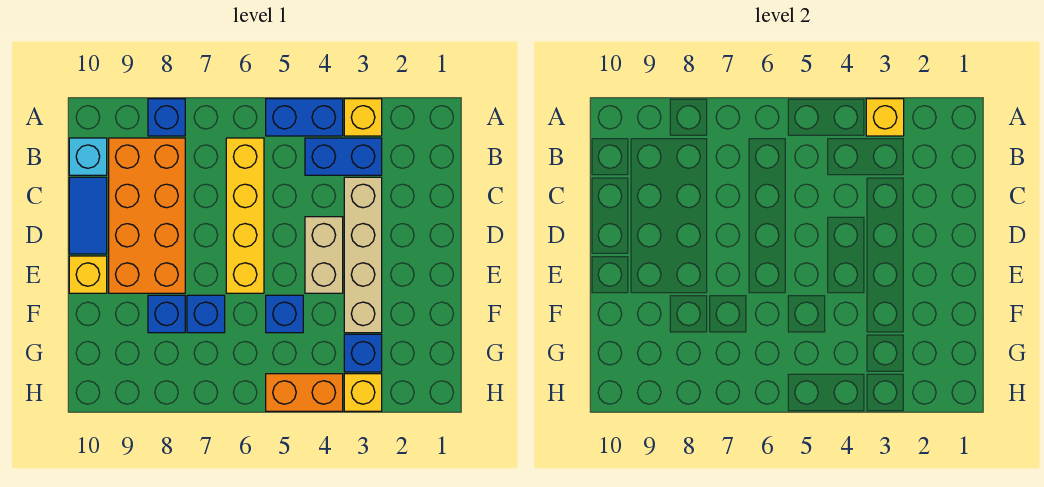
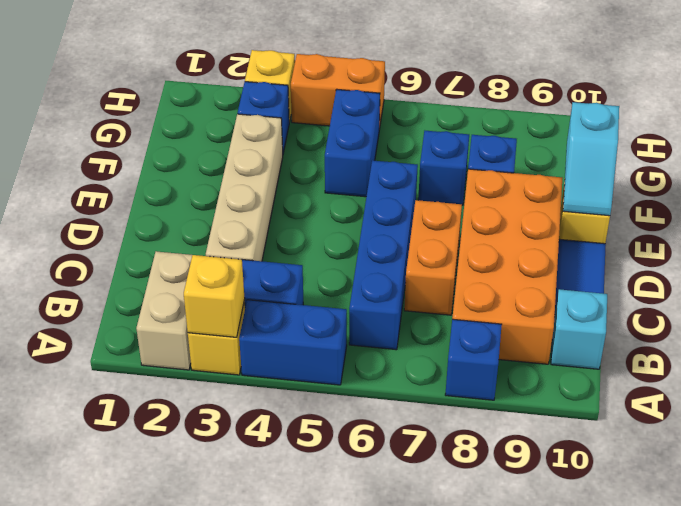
yellow 1x4 brick [226,138,264,293] -> blue 1x4 brick [349,160,418,350]
none -> orange 1x2 brick [404,200,462,315]
tan 1x2 brick [305,217,343,293] -> tan 1x2 brick moved to [136,251,192,370]
none -> cyan 1x2 slope [563,102,619,216]
blue 1x1 brick [266,295,303,333] -> blue 1x2 brick [325,89,380,197]

